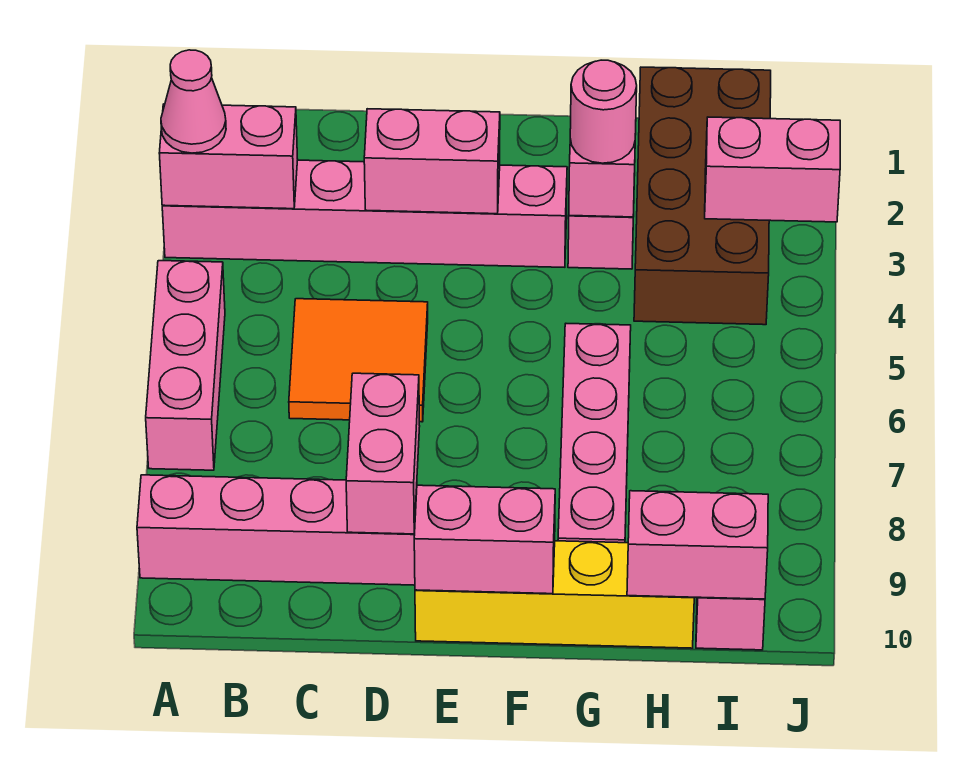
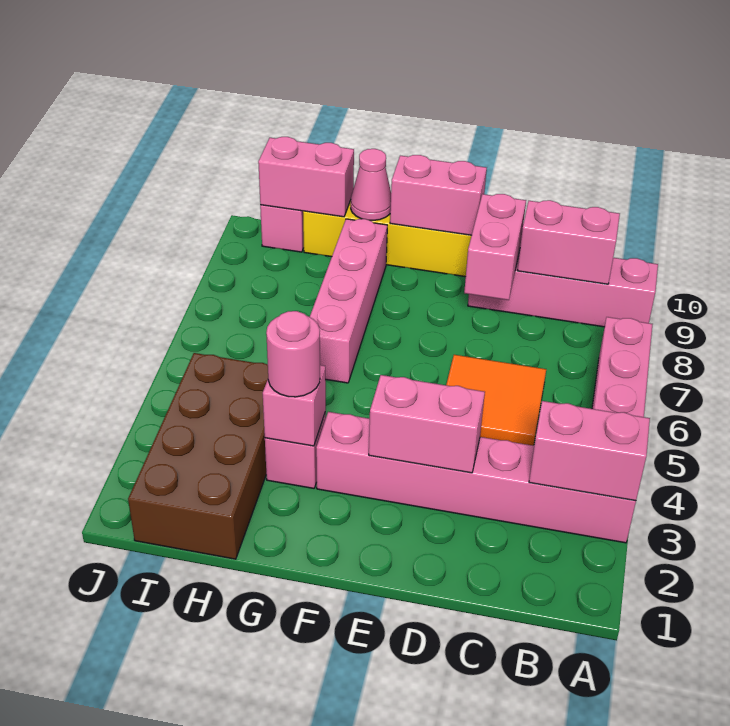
pink 1x1 cone [161,50,226,153] -> pink 1x1 cone moved to [351,149,391,220]
pink 1x2 brick [705,117,840,222] -> pink 1x2 brick moved to [518,200,620,284]

